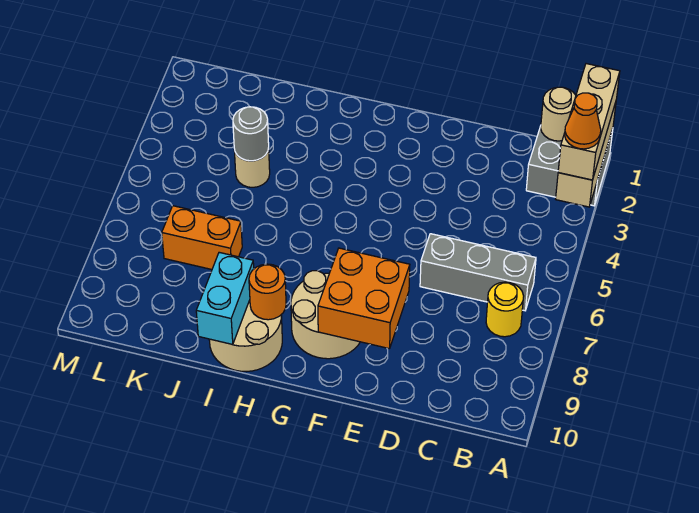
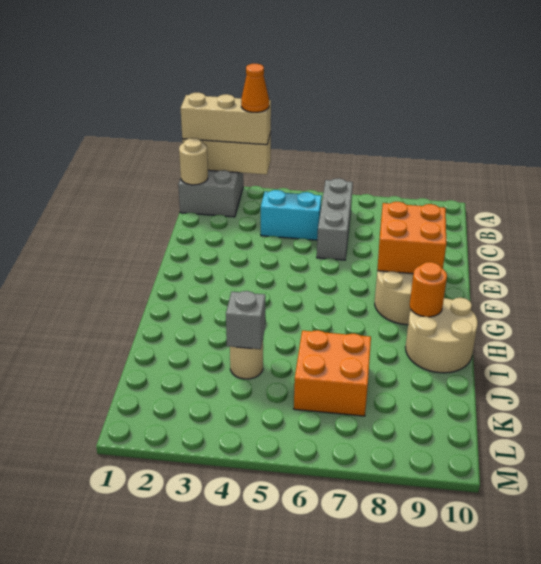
yellow 1x1 round brick [486,282,524,337] -> none
cyan 1x2 brick [196,252,254,345] -> cyan 1x2 brick moved to [261,190,322,240]
grey 1x1 round brick [233,107,269,161] -> grey 1x1 brick [226,291,265,349]
orange 1x2 brick [162,206,242,269] -> orange 2x2 brick [294,330,371,416]

